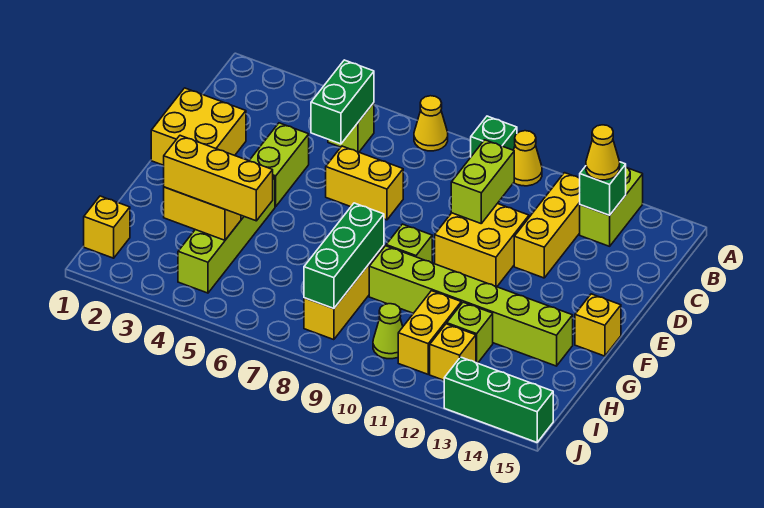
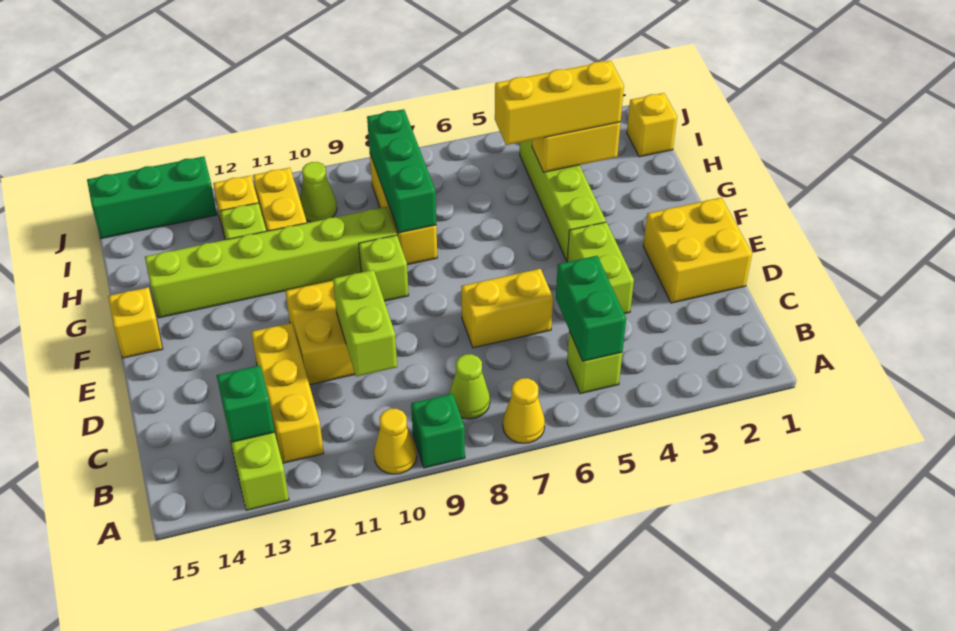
none -> lime 1x1 cone [449,354,490,419]
yellow 1x1 cone [586,125,620,180] -> none

